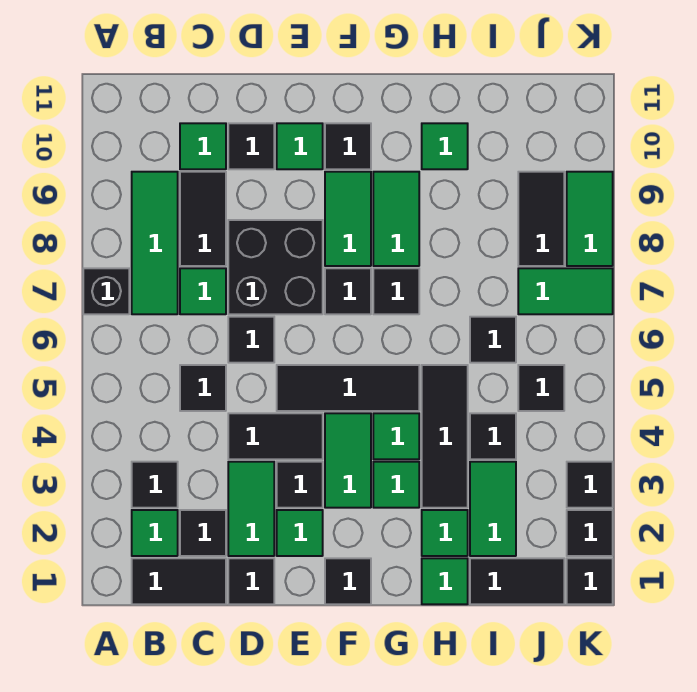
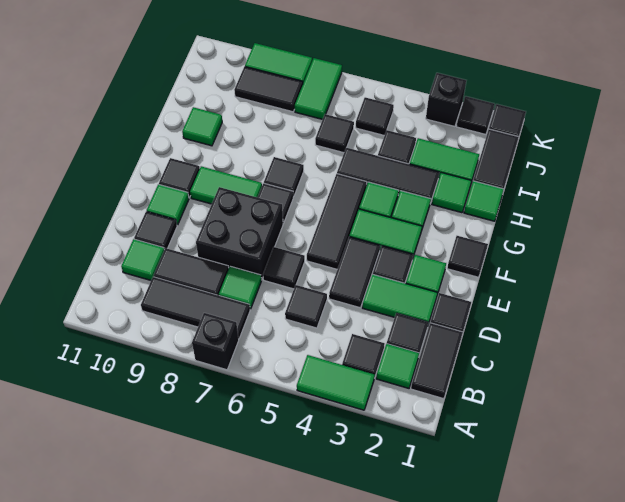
green 1x3 tile [132,172,178,314] -> black 1x3 tile [141,277,250,339]
green 1x2 tile [373,172,419,266] -> green 1x2 tile moved to [297,355,375,410]
black 1x1 tile [567,462,613,508] -> black 1x1 brick [426,73,466,127]

